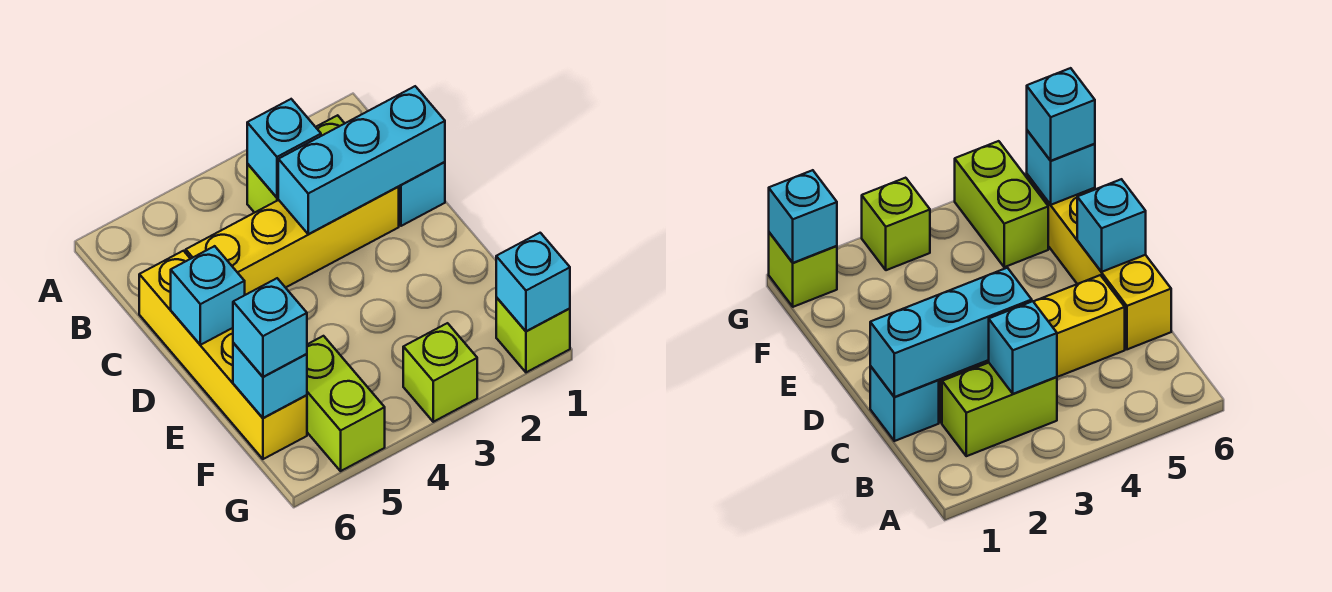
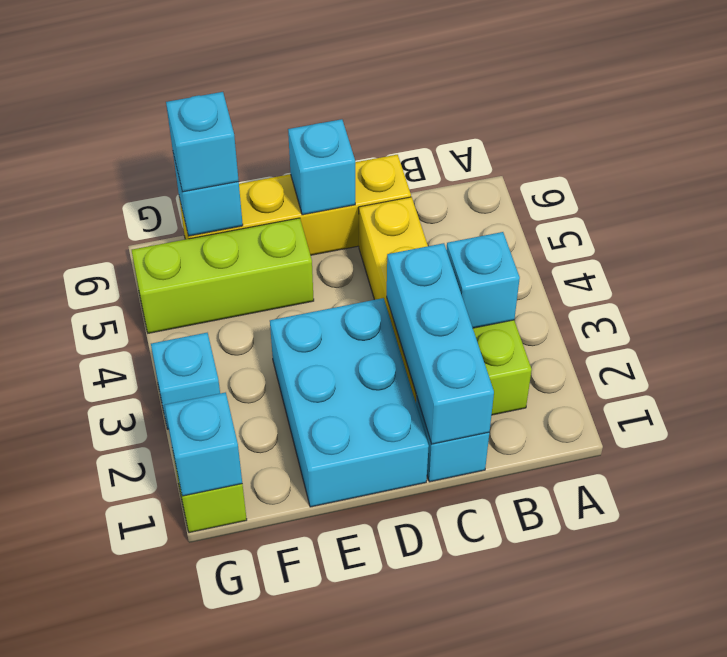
none -> cyan 2x3 brick [270,298,429,507]
lime 1x2 brick [307,336,385,471] -> lime 1x3 brick [132,218,314,333]
lime 1x1 brick [403,323,477,422] -> cyan 1x1 brick [151,333,220,429]

